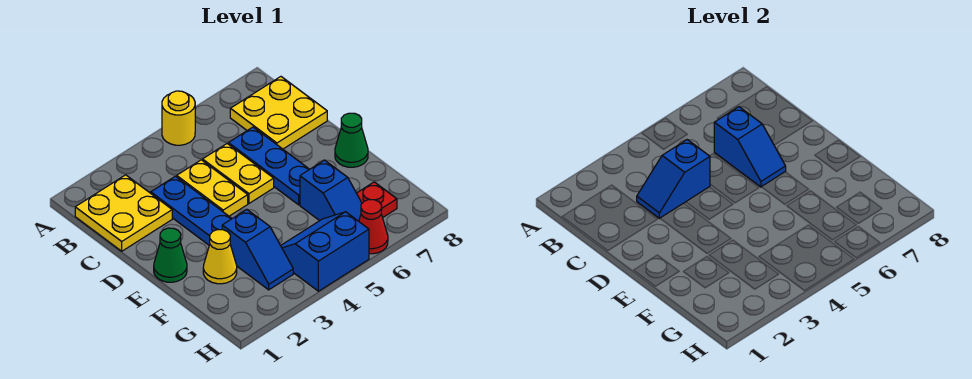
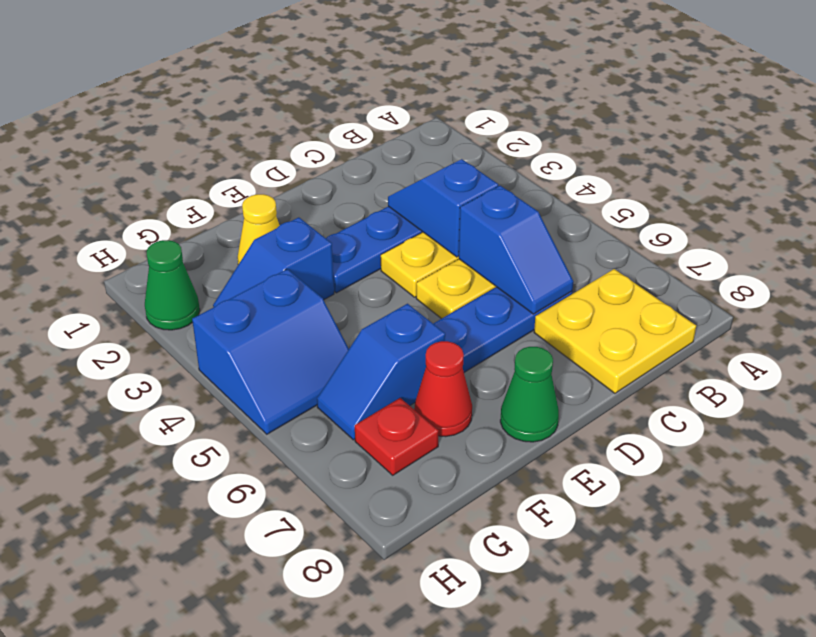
yellow 1x1 round brick [162,91,195,145] -> none
yellow 2x2 plate [75,175,172,251] -> none
blue 1x2 slope [714,107,786,187] -> blue 1x2 slope turned to [458,186,573,314]
green 1x1 cone [154,228,187,282] -> green 1x1 cone moved to [145,240,200,330]
blue 2x2 slope [281,212,369,291] -> blue 2x2 slope turned to [192,269,349,434]
red 1x1 cone [359,200,388,254] -> red 1x1 cone moved to [414,341,472,437]

